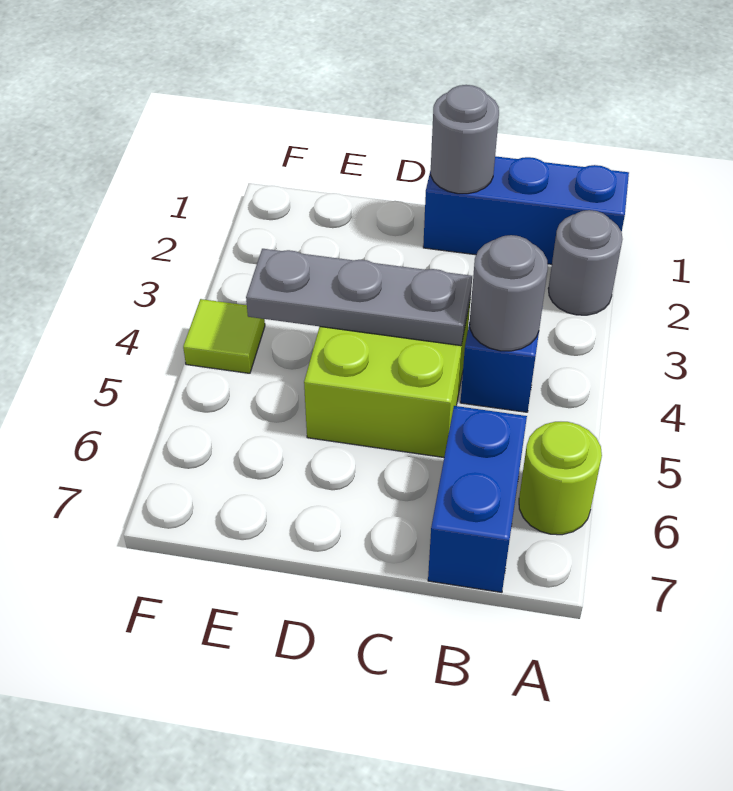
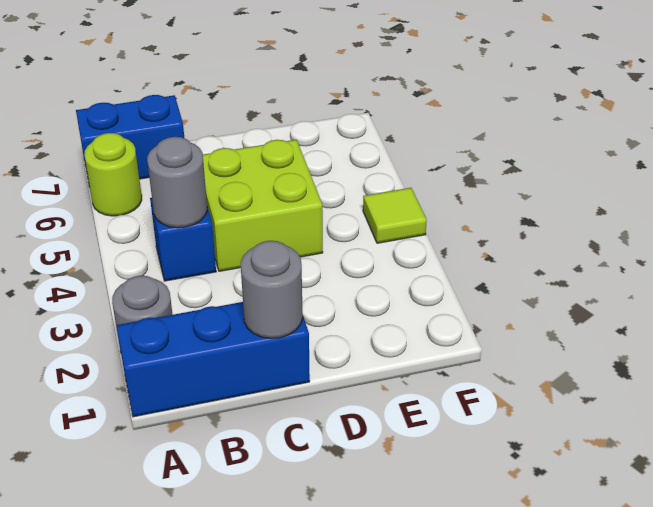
blue 1x2 brick [428,406,527,592] -> blue 1x2 brick turned to [76,95,184,187]
grey 1x3 plate [246,249,472,346] -> none

